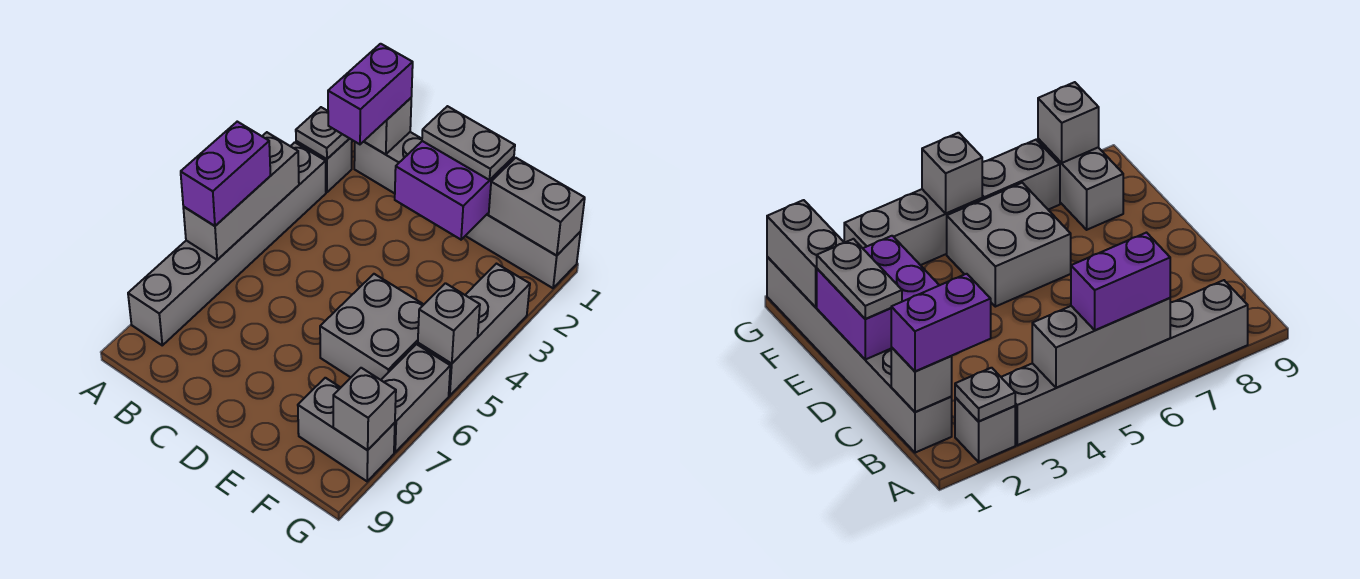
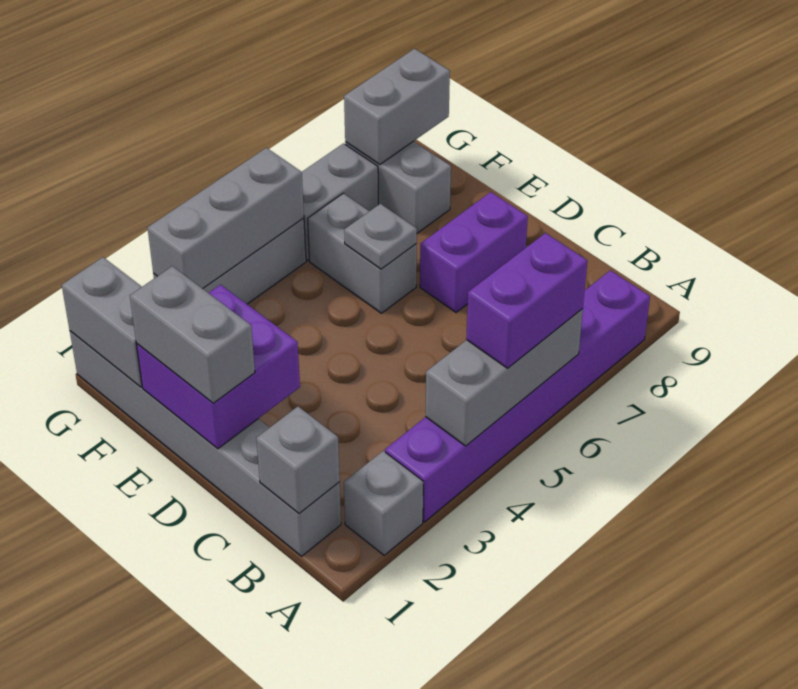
grey 1x1 plate [296,107,349,159] -> grey 1x1 plate moved to [344,204,417,269]
grey 1x6 brick [128,142,326,345] -> purple 1x6 brick [385,270,650,522]
purple 1x2 brick [328,44,413,144] -> purple 1x2 brick moved to [420,192,528,313]
grey 1x2 plate [422,106,515,180] -> grey 1x2 brick [130,266,255,403]
grey 2x2 brick [320,274,424,380] -> grey 1x2 brick [308,193,417,313]
grey 1x1 brick [418,283,480,364] -> grey 1x3 brick [148,148,304,289]
grey 1x1 brick [333,368,396,450] -> grey 1x2 brick [344,49,450,165]

